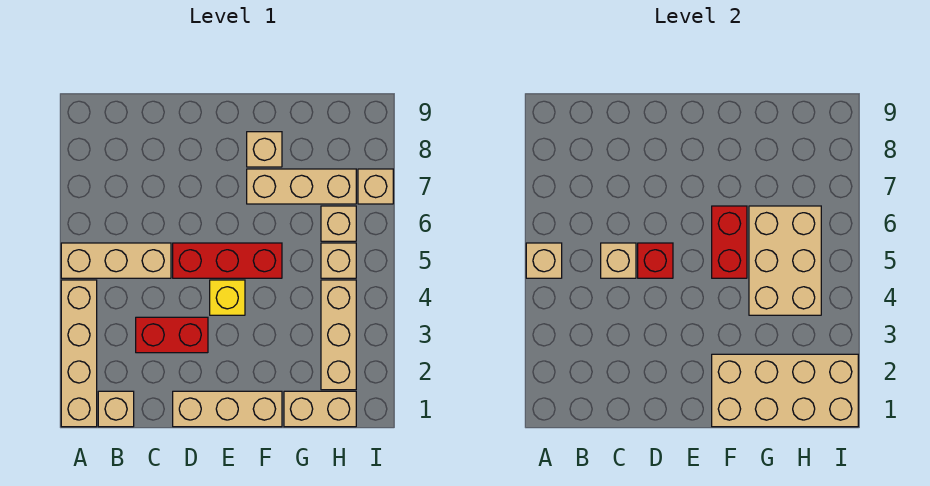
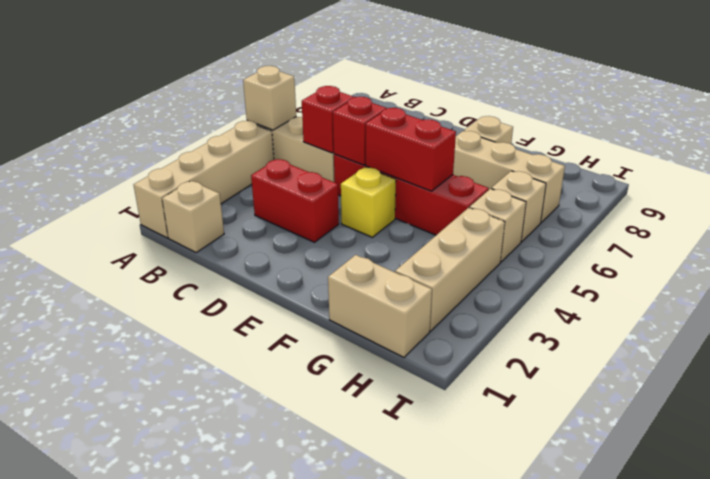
tan 1x1 brick [601,243,636,278] -> red 1x1 brick [302,86,354,153]
tan 1x3 brick [173,391,282,427] -> none
red 1x3 brick [173,243,282,278] -> red 1x4 brick [334,154,489,235]
tan 2x4 brick [712,354,858,427] -> none
red 1x2 brick [712,206,747,278] -> red 1x2 brick turned to [366,108,456,191]
tan 2x3 brick [749,206,821,315] -> none
tan 1x1 brick [358,169,393,204] -> none

